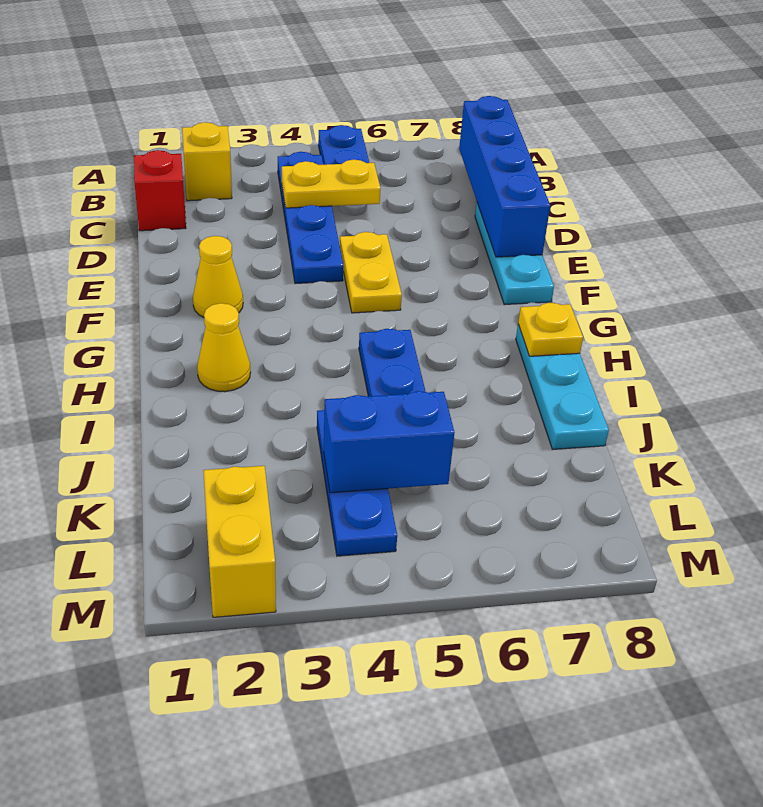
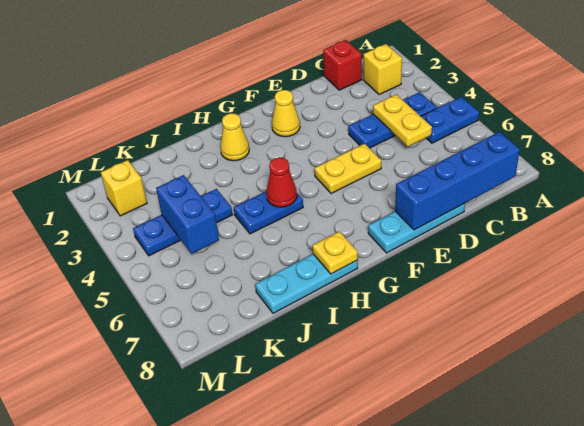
blue 1x4 plate [278,152,343,283] -> blue 1x3 plate [348,92,437,148]
none -> red 1x1 cone [266,157,297,207]
yellow 1x2 brick [203,466,276,617] -> yellow 1x1 brick [101,160,147,216]

